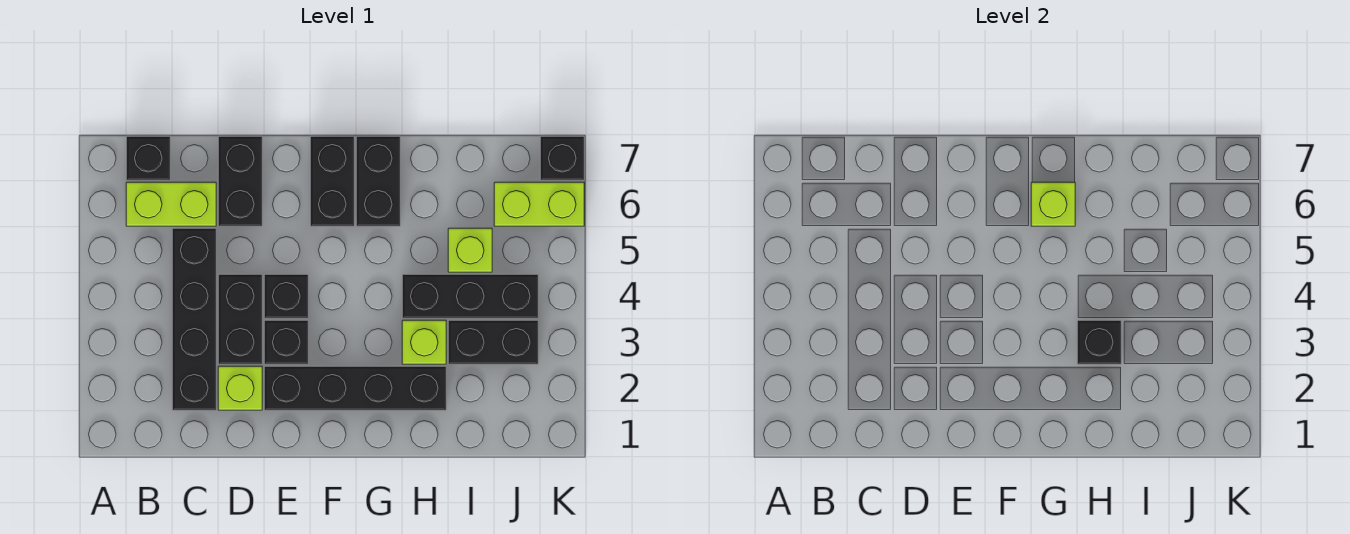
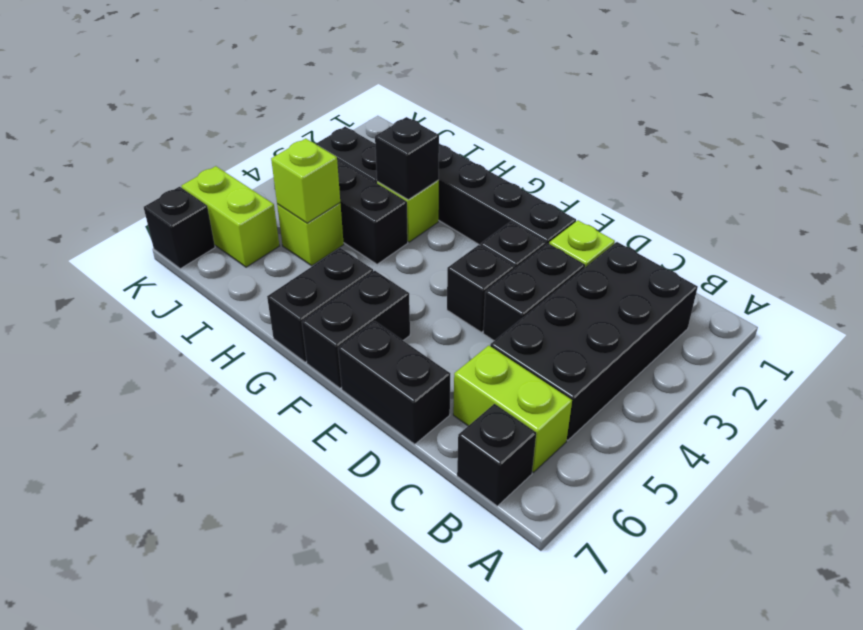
black 1x4 brick [172,228,216,410] -> black 2x4 brick [490,242,698,440]
black 1x2 brick [218,136,262,226] -> black 1x2 brick turned to [338,321,450,444]
lime 1x1 brick [1031,182,1075,226] -> lime 1x1 brick moved to [271,138,340,223]

